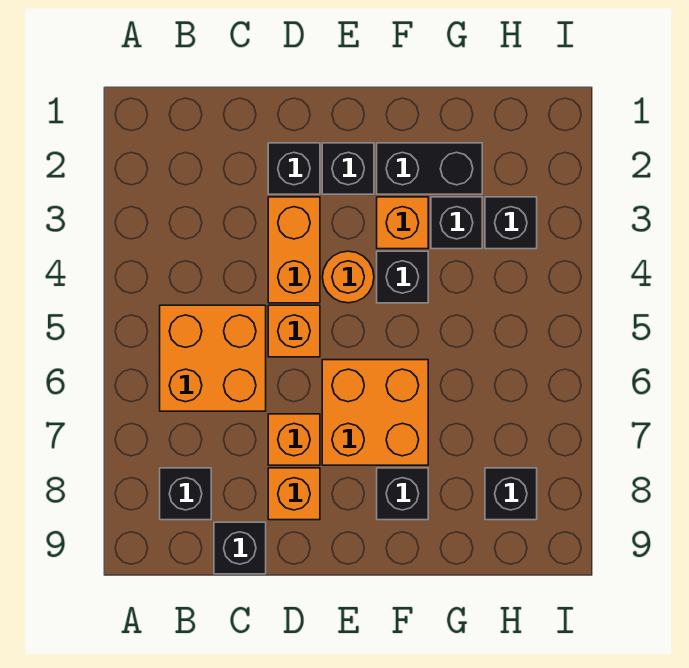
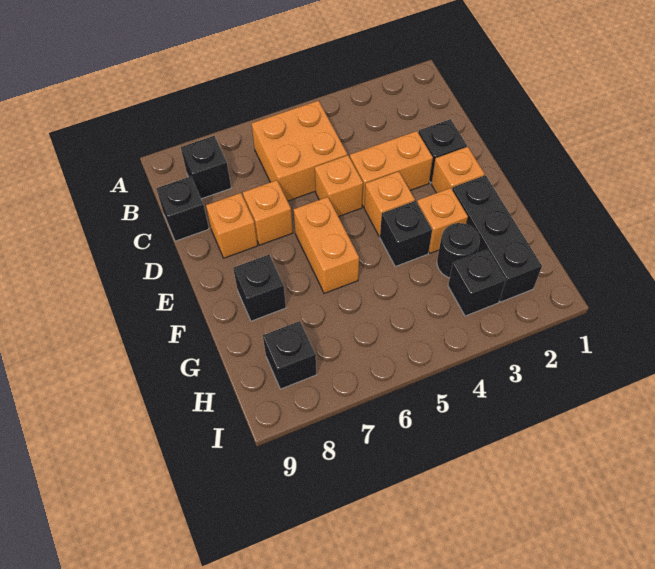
black 1x1 brick [322,143,374,194] -> orange 1x1 brick [431,147,485,193]
orange 1x1 round brick [323,251,374,303] -> orange 1x1 brick [364,171,415,236]
orange 2x2 brick [322,360,428,465] -> orange 1x2 brick [293,197,359,293]
black 1x2 brick [377,143,482,194] -> black 1x3 brick [452,175,542,302]
black 1x1 brick [431,197,482,249] -> black 1x1 round brick [437,223,480,278]

